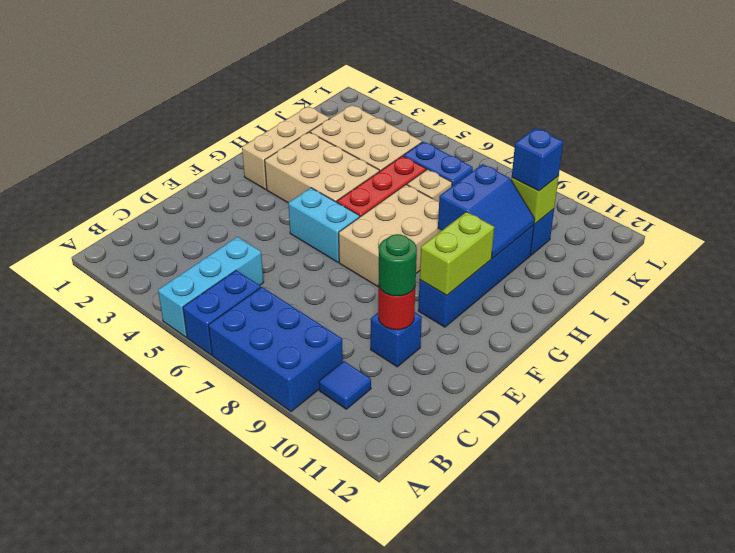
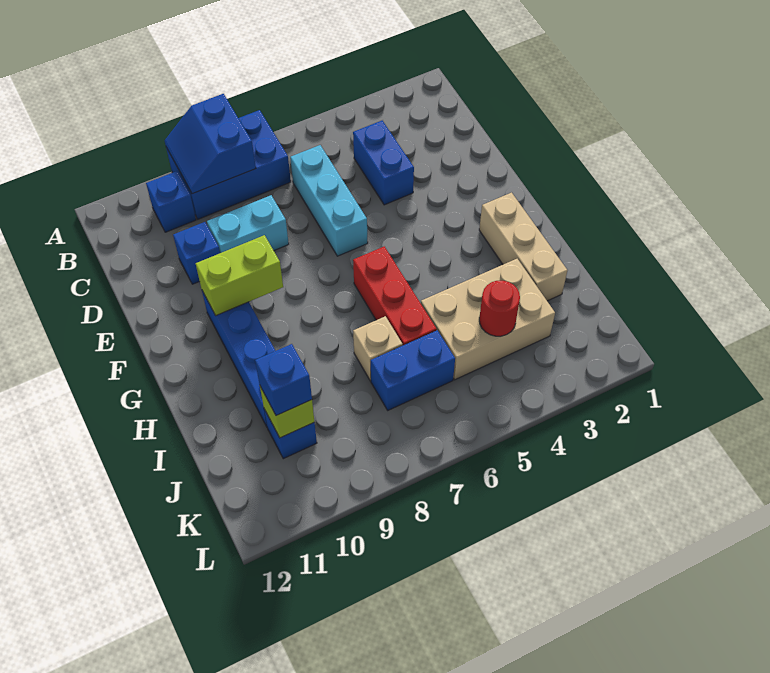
cyan 1x3 brick [158,237,264,337] -> cyan 1x3 brick moved to [290,145,368,256]
blue 1x2 brick [183,270,261,355] -> blue 1x2 brick moved to [353,121,414,205]
blue 1x1 tile [319,361,371,409] -> blue 1x1 brick [146,171,196,232]
red 1x1 round brick [378,284,416,330] -> red 1x1 round brick moved to [479,281,520,336]
green 1x1 round brick [379,234,417,296] -> none
cyan 1x2 brick [288,188,360,262] -> cyan 1x2 brick moved to [207,195,289,253]
tan 2x3 brick [339,185,442,287] -> none
lime 1x2 brick [420,212,494,295] -> lime 1x2 brick turned to [196,235,283,315]
tan 2x3 brick [265,132,380,203] -> none
blue 2x2 slope [438,164,535,259] -> blue 2x2 slope moved to [165,94,256,194]

